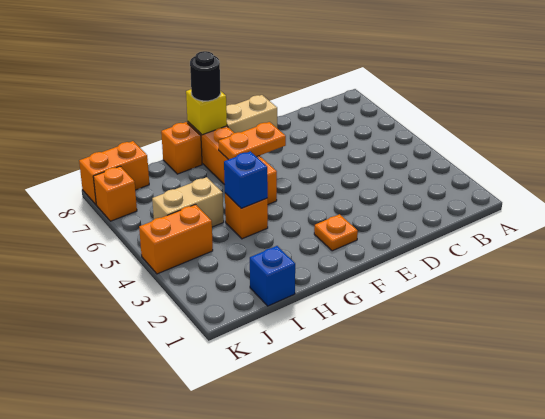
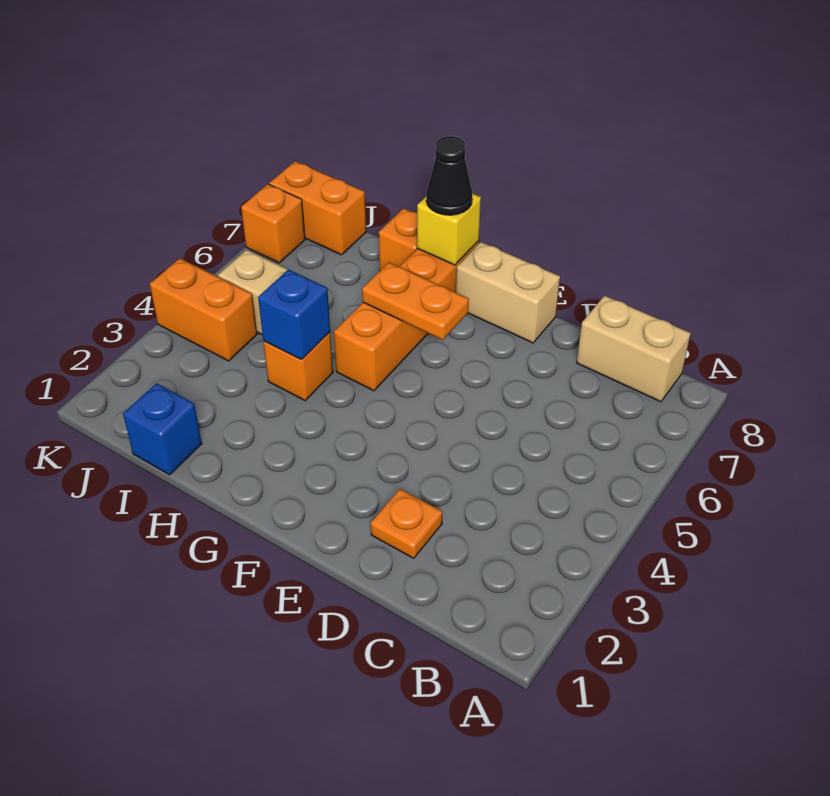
none -> tan 1x2 brick [577,296,691,402]
orange 1x1 plate [314,214,358,251] -> orange 1x1 plate moved to [371,489,442,558]
black 1x1 round brick [190,51,221,101] -> black 1x1 cone [426,136,472,215]

